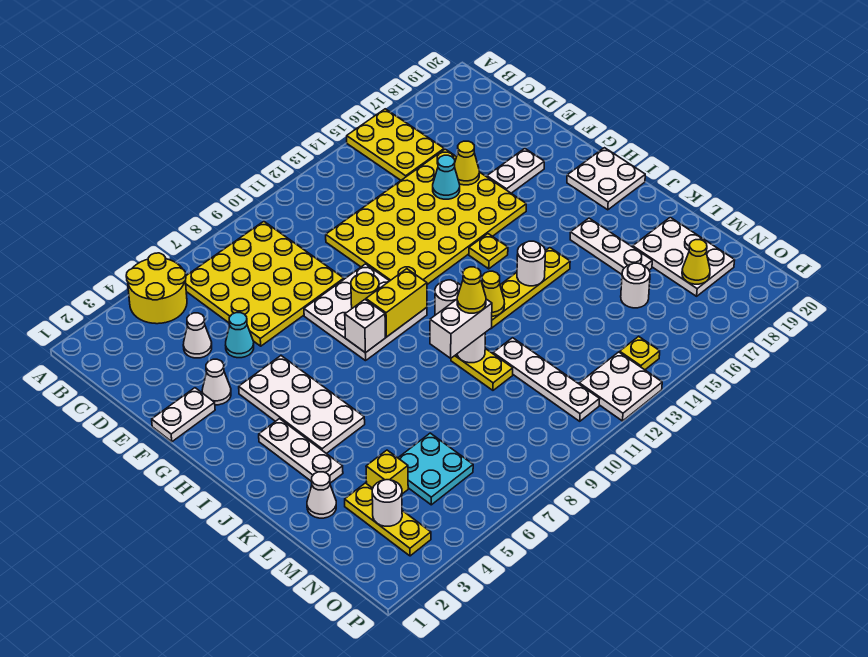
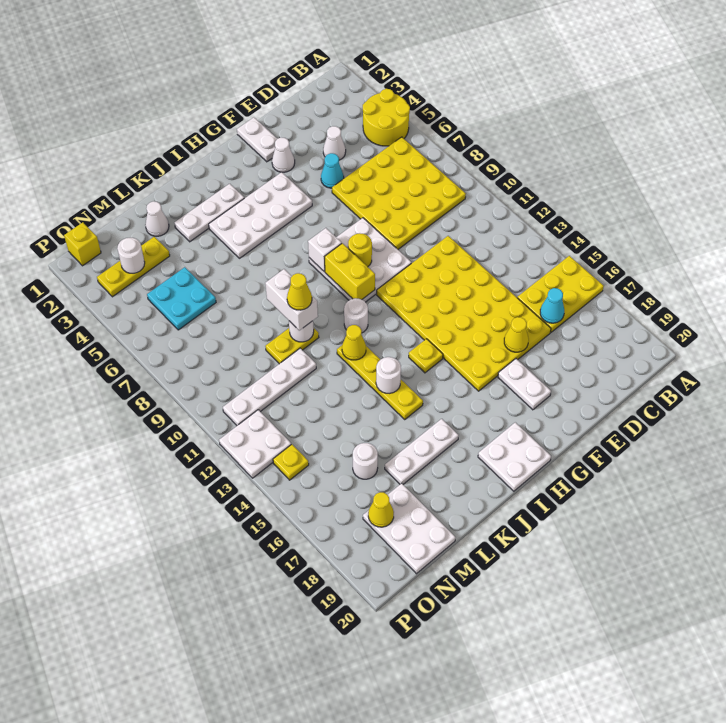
cyan 1x1 cone [433,155,460,199] -> cyan 1x1 cone moved to [540,288,564,323]
white 2x3 plate [633,217,735,296] -> white 2x3 plate turned to [363,483,456,574]
yellow 1x1 brick [366,450,408,494] -> yellow 1x1 brick moved to [64,222,101,266]

